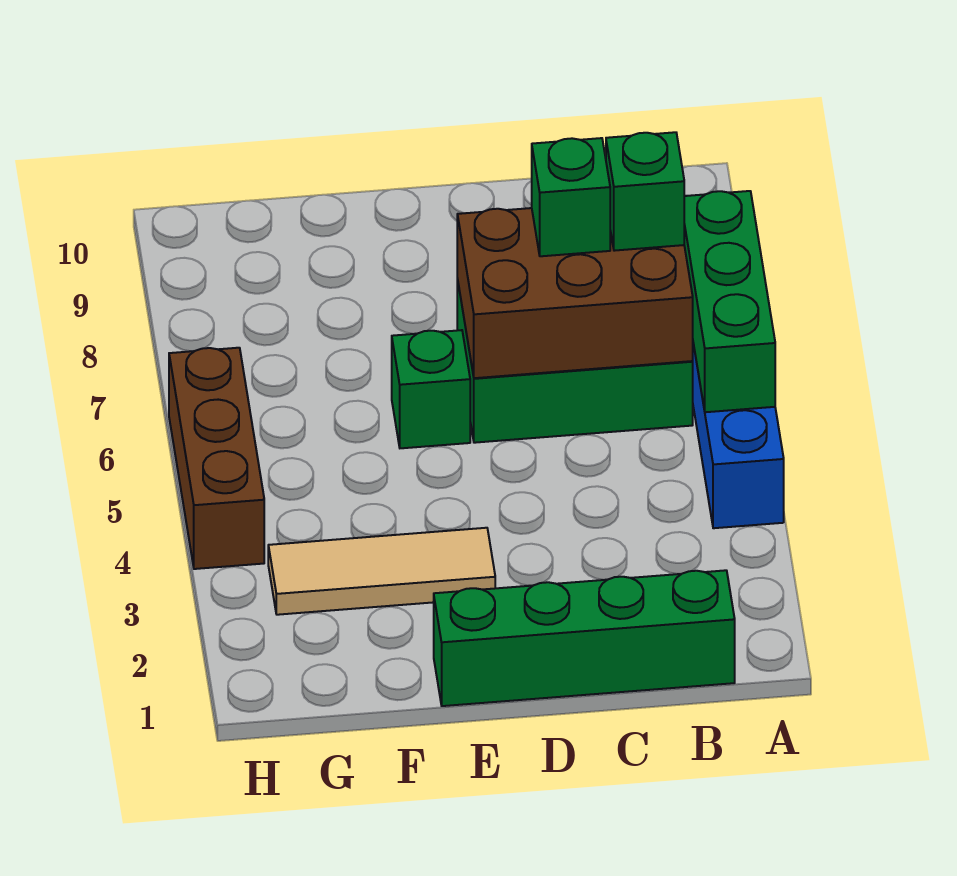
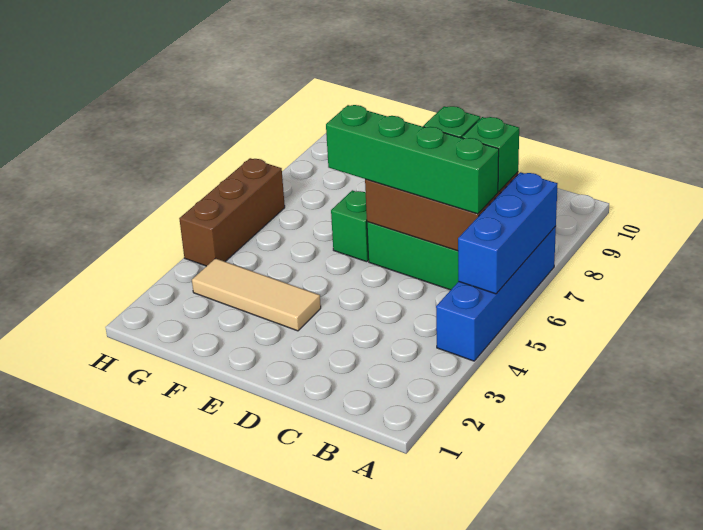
green 1x3 brick [684,191,775,412] -> blue 1x3 brick [458,172,557,294]
green 1x4 brick [434,570,735,706] -> green 1x4 brick moved to [326,105,499,214]

